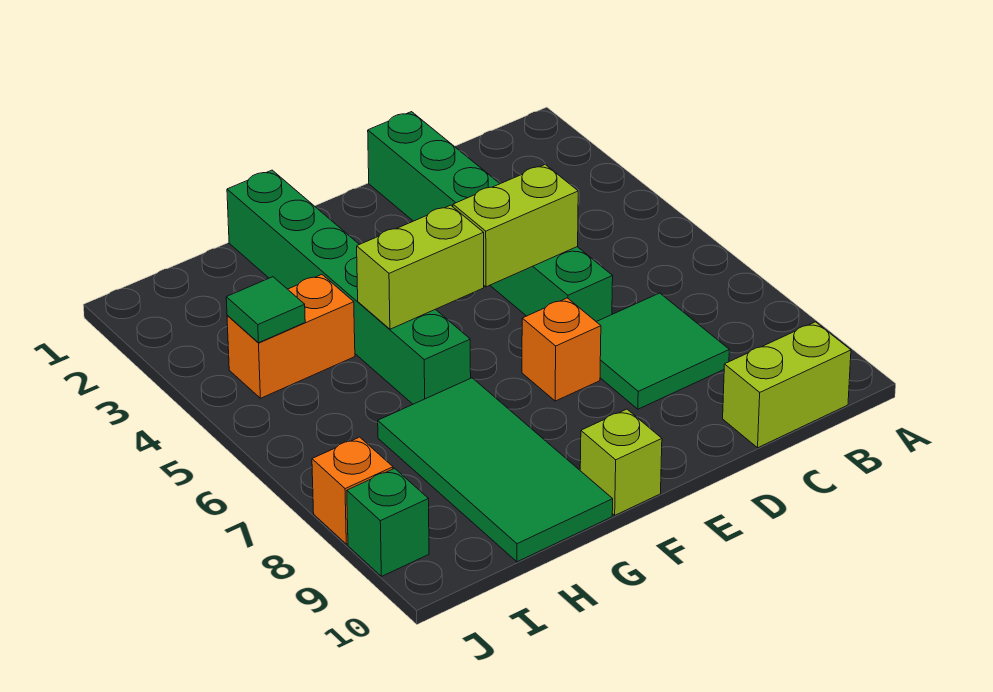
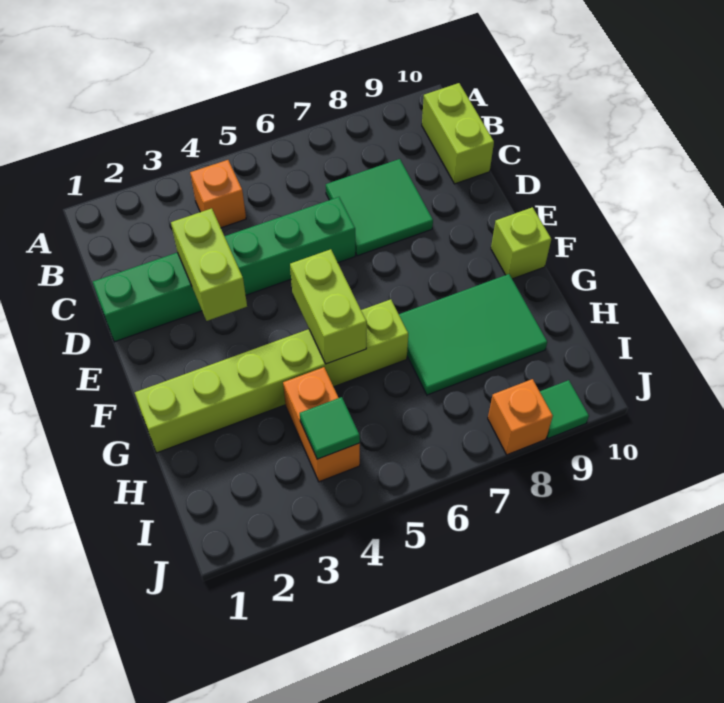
lime 1x2 brick [453,165,578,287] -> lime 1x2 brick moved to [171,208,247,321]
orange 1x1 brick [522,298,601,401] -> orange 1x1 brick moved to [190,160,246,228]
green 1x6 brick [227,170,471,404] -> lime 1x6 brick [135,299,408,453]
green 2x4 tile [378,378,613,562] -> green 2x3 tile [399,274,547,395]
green 1x1 brick [347,468,429,576] -> green 1x1 tile [540,380,589,438]

